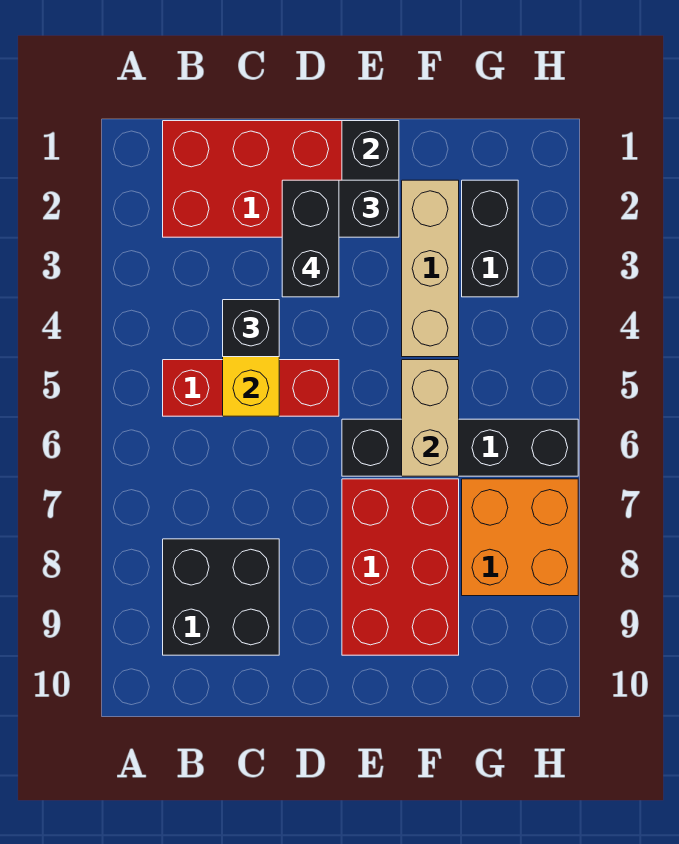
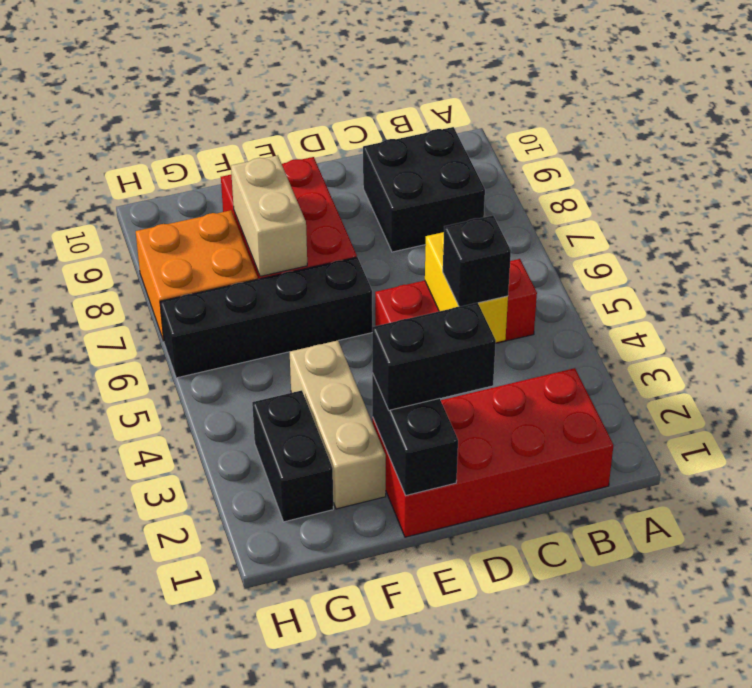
black 1x2 brick [282,180,339,297] -> none
tan 1x2 brick [402,360,459,476] -> tan 1x2 brick moved to [231,155,307,276]

